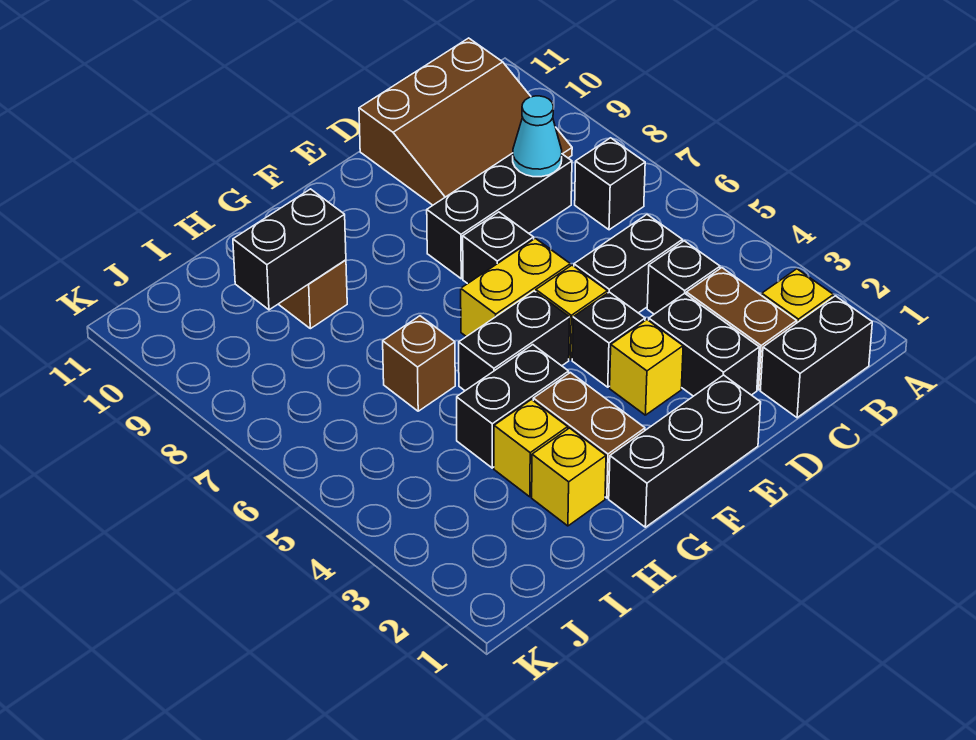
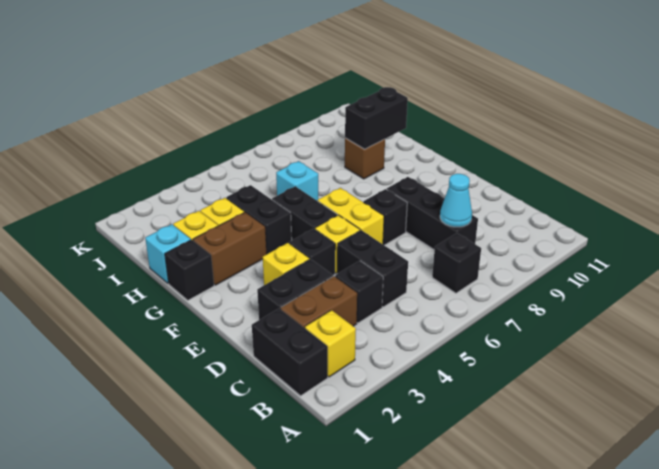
brown 3x3 slope [359,38,572,205] -> none
black 1x3 brick [609,375,761,527] -> black 1x1 brick [165,240,214,300]
none -> cyan 1x1 brick [145,224,191,283]
brown 1x1 brick [383,316,455,411] -> cyan 1x1 brick [276,161,318,201]
black 1x2 brick [233,189,346,310] -> black 1x2 brick turned to [345,87,408,149]

